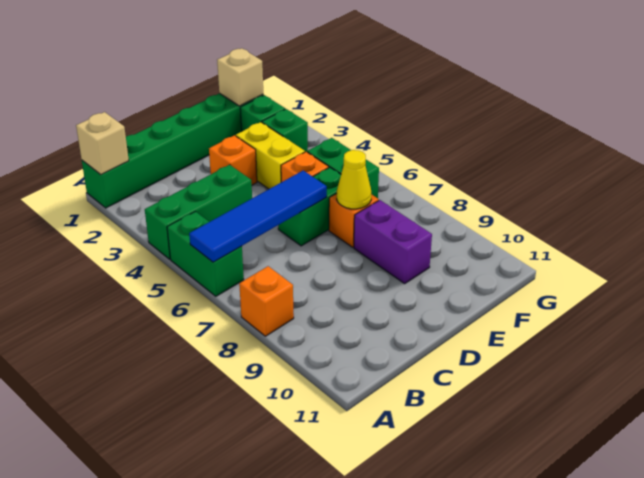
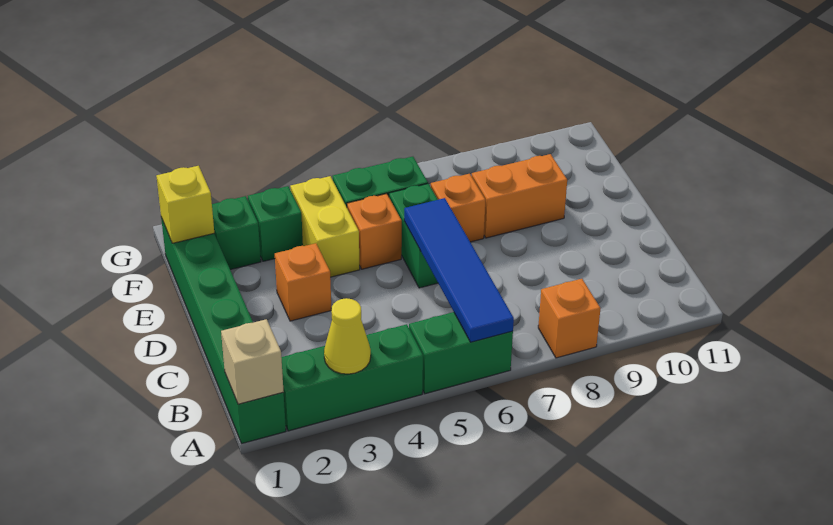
green 1x3 brick [145,165,252,259] -> green 1x3 brick turned to [281,324,423,431]
yellow 1x2 brick [236,122,305,189] -> yellow 1x2 brick turned to [290,176,360,277]
yellow 1x1 cone [337,150,371,209] -> yellow 1x1 cone moved to [324,298,371,374]
purple 1x2 brick [354,200,432,284] -> orange 1x2 brick [472,154,567,238]
tan 1x1 brick [217,48,263,106] -> yellow 1x1 brick [156,166,214,243]

